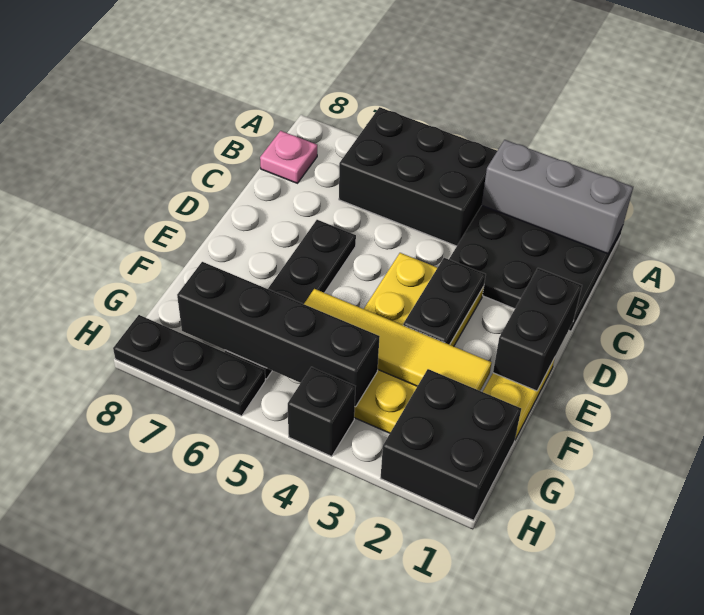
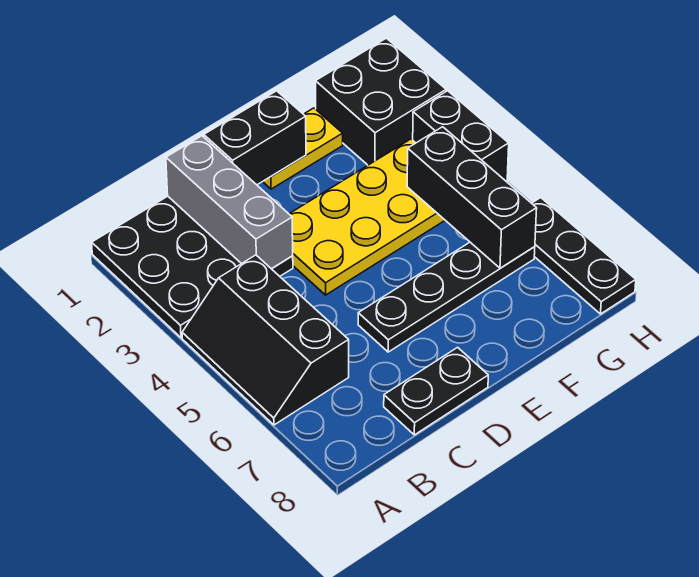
grey 1x3 brick [482,140,633,254] -> grey 1x3 brick moved to [166,136,293,269]
black 2x3 brick [339,107,497,246] -> black 2x3 slope [182,255,349,425]
pink 1x1 plate [260,131,317,183] -> none
black 1x2 plate [403,258,486,345] -> black 1x2 plate moved to [384,347,488,435]
yellow 1x4 tile [304,289,492,391] -> none
black 1x4 brick [177,262,380,407] -> black 1x3 brick [407,127,537,268]
black 1x1 brick [288,367,356,457] -> black 1x2 brick [413,91,509,182]

